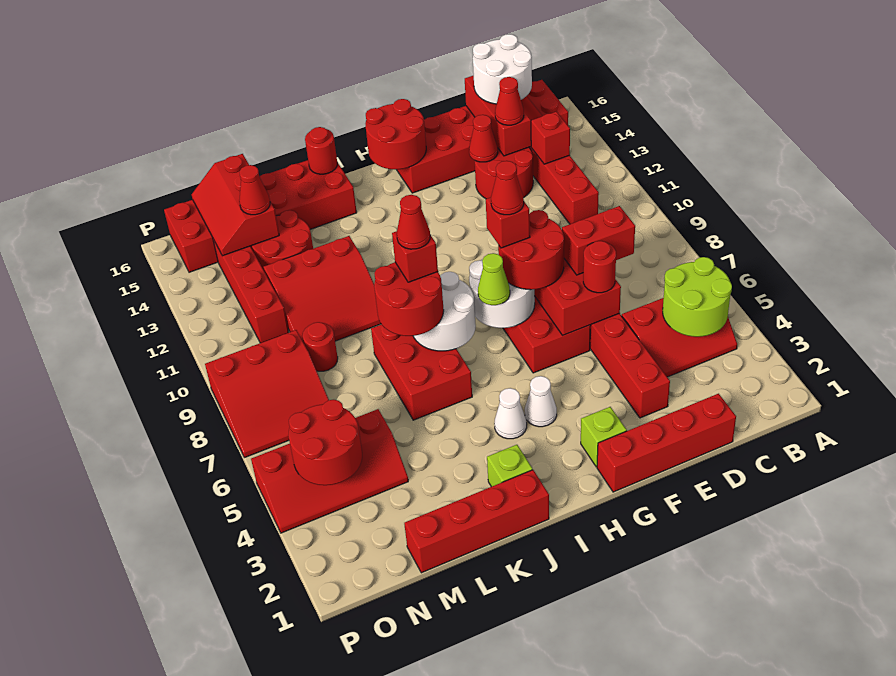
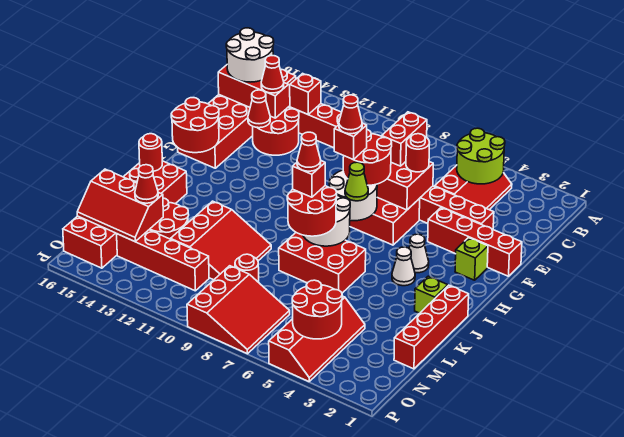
red 1x4 brick [597,394,736,492] -> red 1x4 brick turned to [428,208,522,276]

